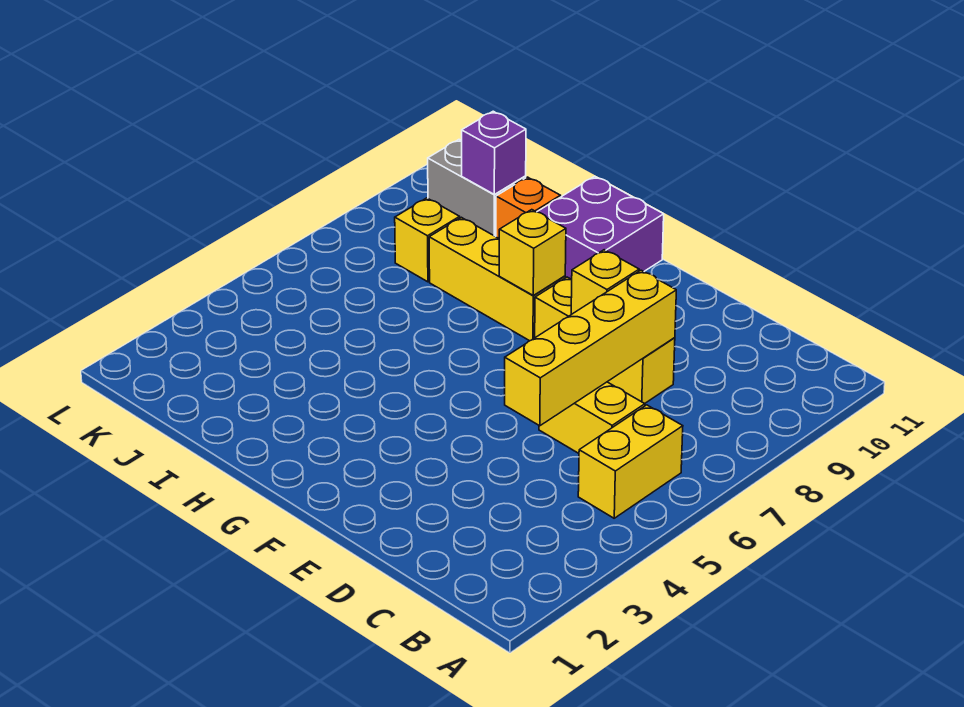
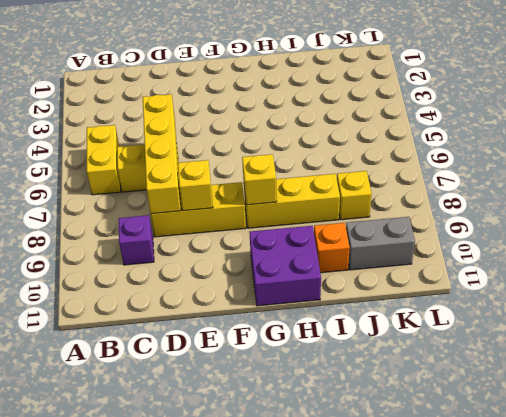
purple 1x1 brick [462,111,526,194] -> purple 1x1 brick moved to [119,215,154,265]

